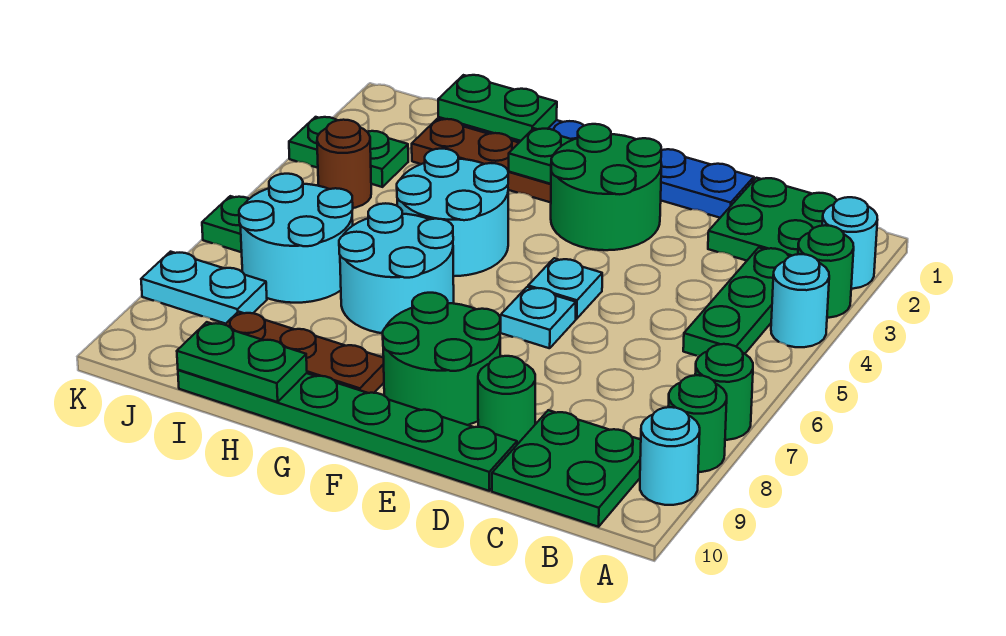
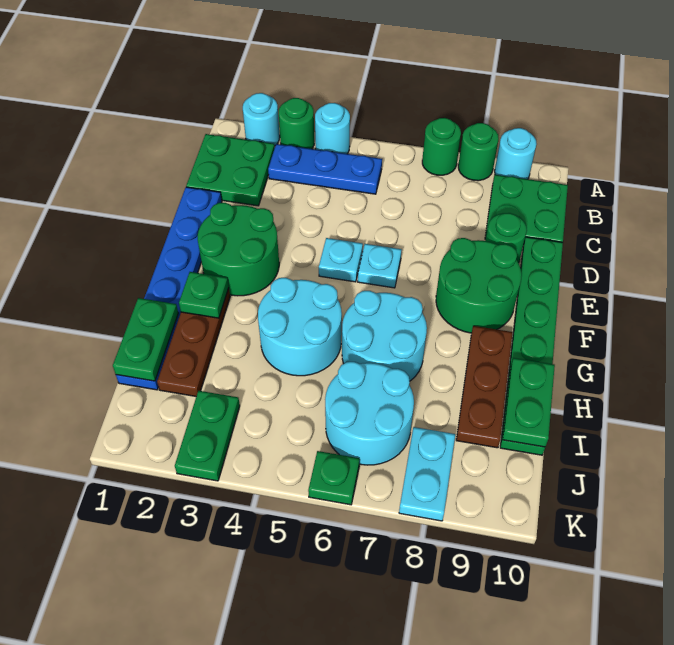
green 1x3 plate [683,248,789,356] -> blue 1x3 plate [268,144,382,194]
brown 1x1 round brick [317,120,371,208] -> none

